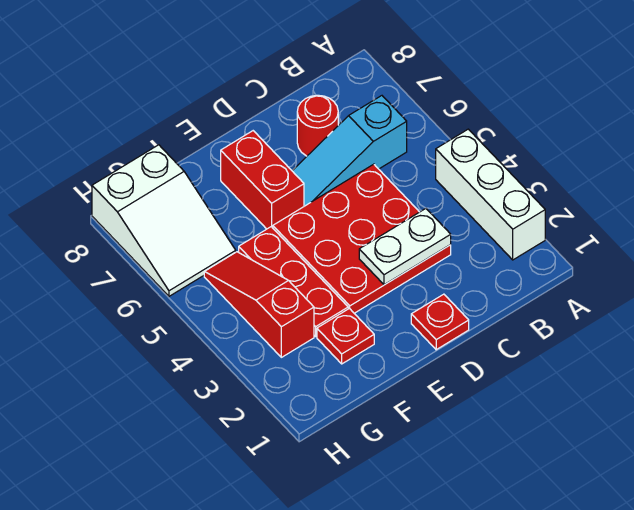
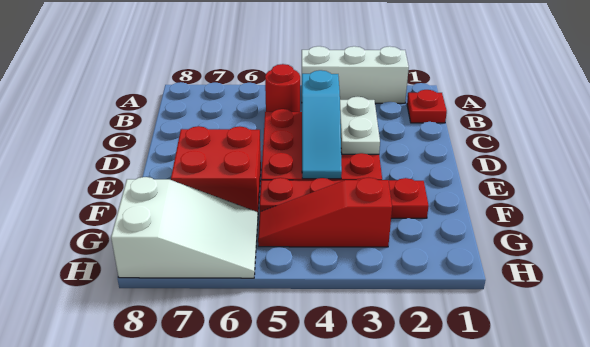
cyan 1x3 slope [292,96,407,206] -> cyan 1x3 slope moved to [302,70,342,179]
red 1x1 round brick [297,95,338,156] -> red 1x1 round brick moved to [265,64,300,112]
red 1x1 plate [411,294,469,350] -> red 1x1 plate moved to [407,90,447,123]
red 1x2 brick [221,131,304,229] -> red 2x2 brick [171,126,261,212]

